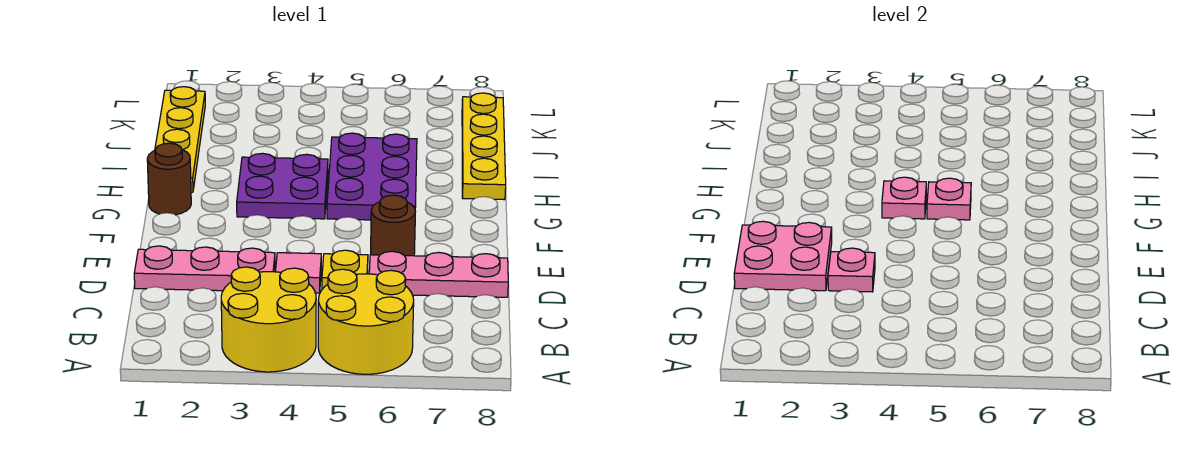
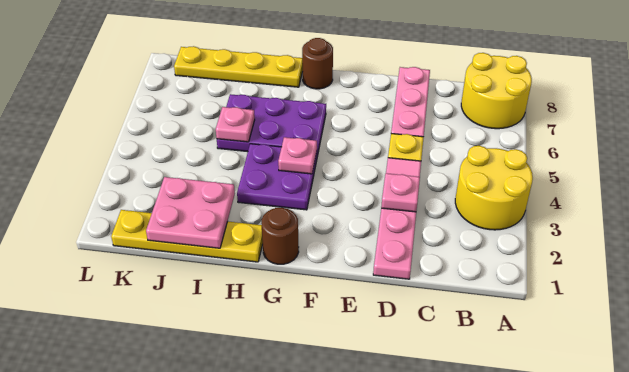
yellow 2x2 round brick [318,269,414,374] -> yellow 2x2 round brick moved to [461,53,532,129]
pink 2x2 plate [734,221,832,291] -> pink 2x2 plate moved to [146,177,235,248]
brown 1x1 round brick [371,195,415,256] -> brown 1x1 round brick moved to [302,38,333,89]
pink 1x1 plate [927,178,971,220] -> pink 1x1 plate moved to [216,107,255,142]

